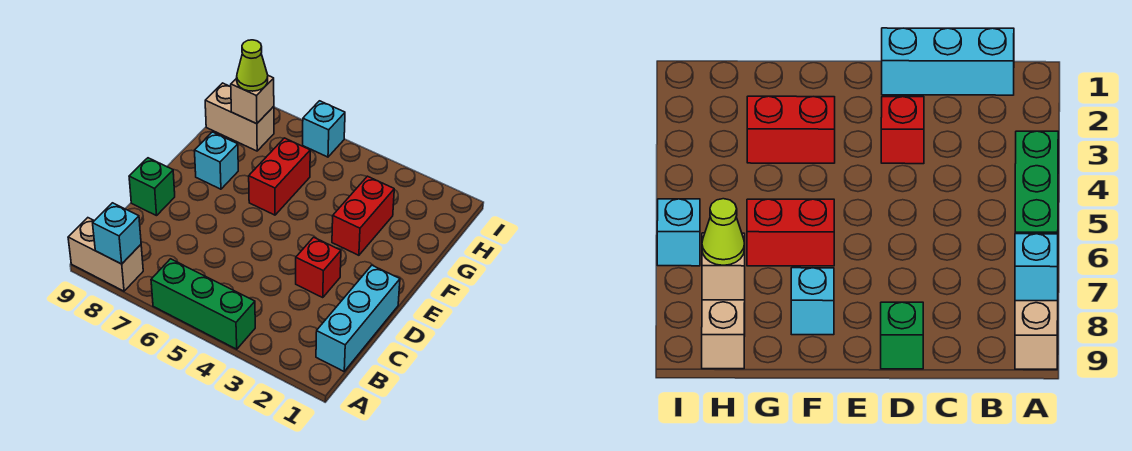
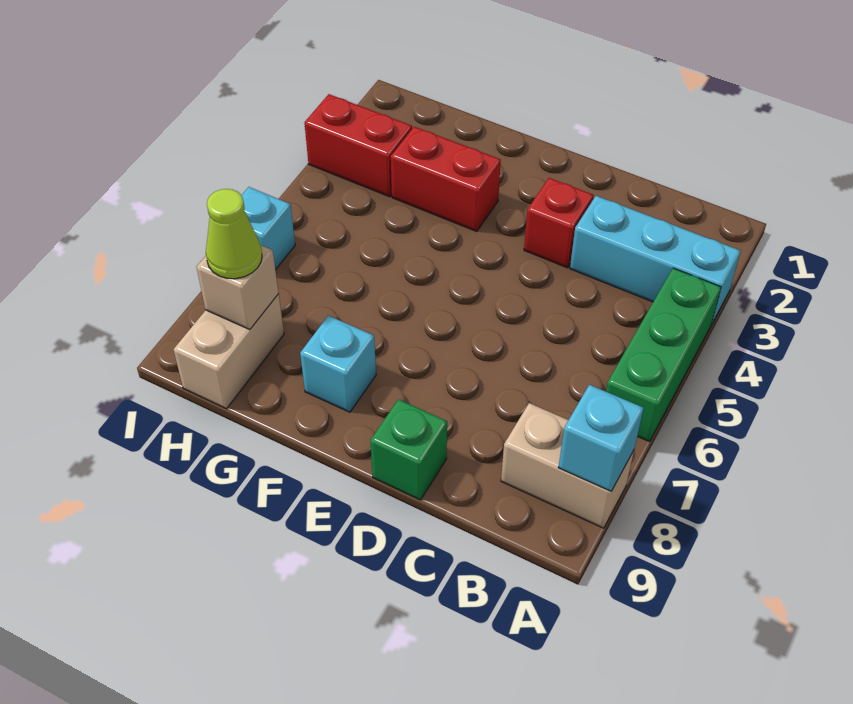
tan 1x2 brick [68,218,143,291] -> tan 1x2 brick turned to [501,403,634,528]
cyan 1x3 brick [316,265,400,371] -> cyan 1x3 brick moved to [570,196,740,325]
red 1x2 brick [249,138,310,215] -> red 1x2 brick moved to [304,94,412,197]

